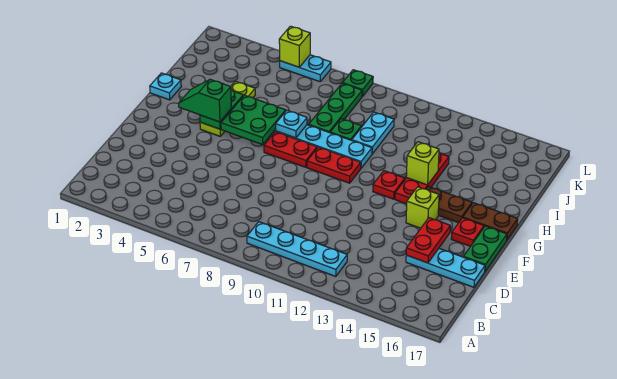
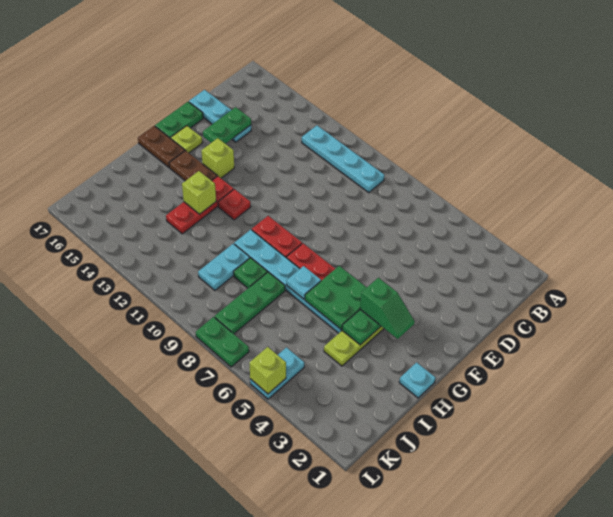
red 1x2 plate [406,218,450,263] -> green 1x2 plate [203,107,251,144]
red 1x1 plate [451,218,484,246] -> lime 1x1 plate [171,126,202,153]
cyan 1x2 plate [280,55,331,82] -> cyan 1x2 plate turned to [250,348,304,399]
green 1x1 plate [343,70,373,96] -> green 1x2 plate [196,317,249,367]

